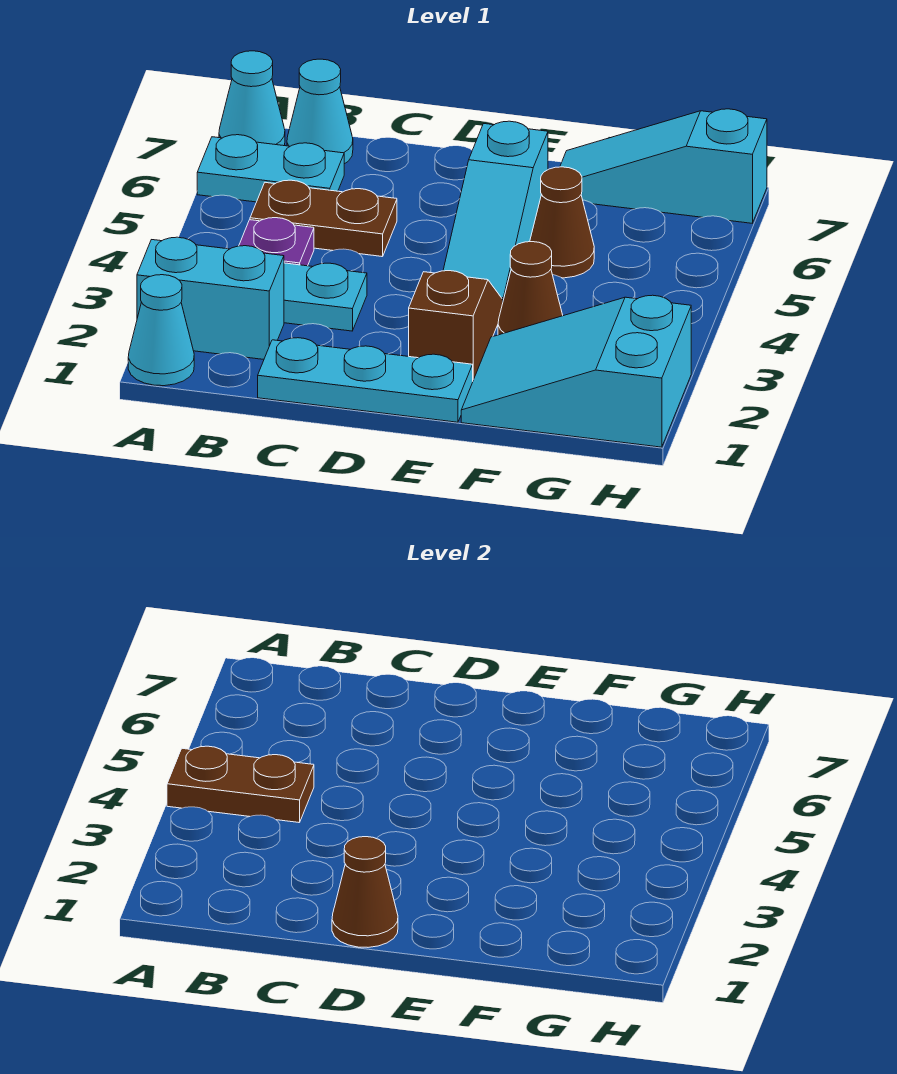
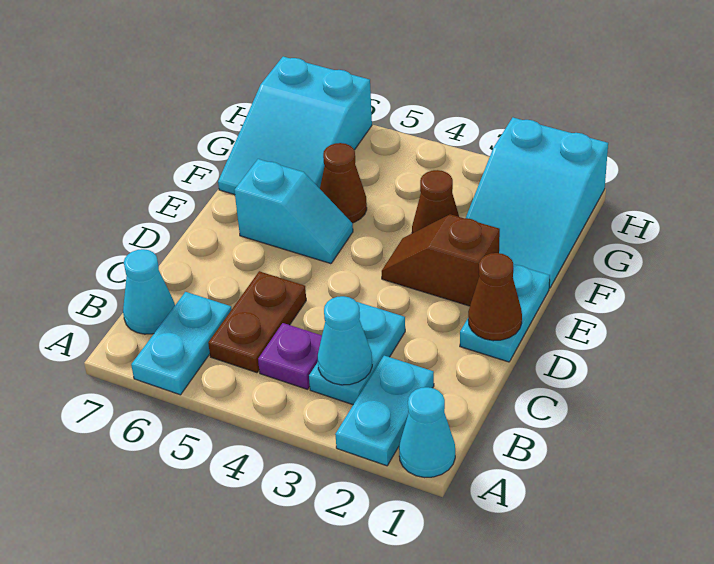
cyan 1x2 brick [137,237,284,359] -> cyan 1x2 plate [335,356,434,466]
brown 1x2 plate [167,746,314,823] -> none
cyan 1x1 cone [219,51,285,146] -> cyan 1x1 cone moved to [318,296,372,385]
cyan 1x3 plate [258,338,473,422] -> cyan 1x2 plate [460,264,550,362]
cyan 1x3 slope [443,121,548,300] -> cyan 1x2 slope [234,159,353,264]
cyan 1x3 slope [560,109,767,223] -> cyan 2x3 slope [218,57,372,195]

